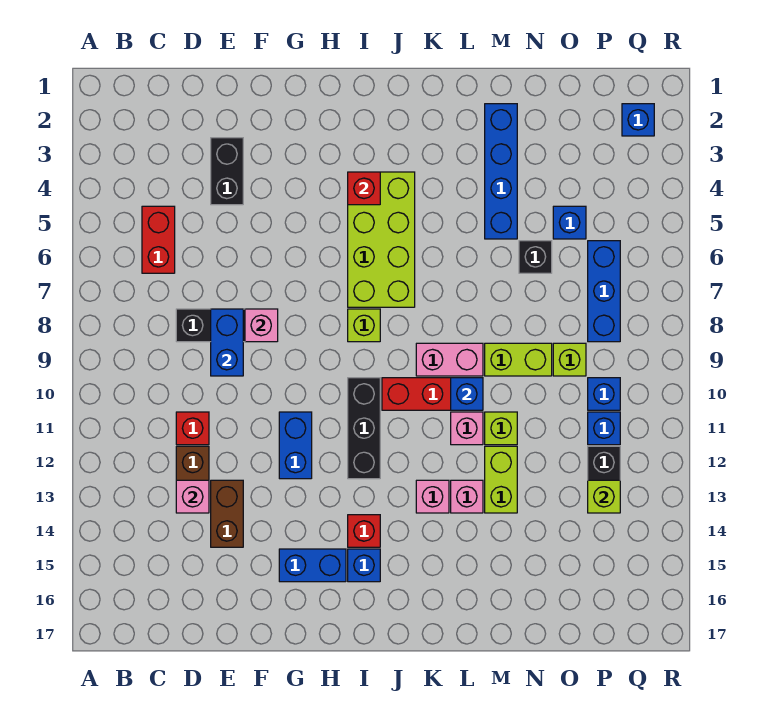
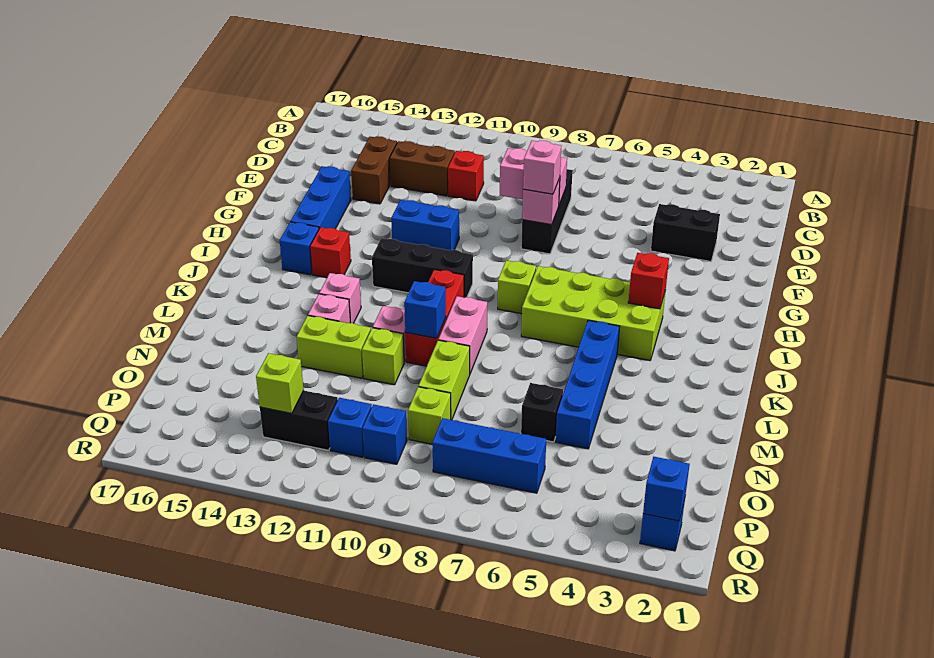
red 1x2 brick [142,206,175,273] -> none
pink 1x1 brick [176,480,209,513] -> pink 1x1 brick moved to [523,141,561,194]
blue 1x2 brick [211,309,243,376] -> pink 1x2 brick [500,148,567,204]
brown 1x2 brick [211,480,243,547] -> brown 1x2 brick turned to [351,137,397,204]
blue 1x2 brick [279,549,346,582] -> blue 1x3 brick [291,166,351,229]
blue 1x4 brick [485,104,517,239] -> blue 1x4 brick turned to [555,320,620,449]
blue 1x1 brick [553,206,586,239] -> blue 1x1 brick moved to [643,457,690,521]

